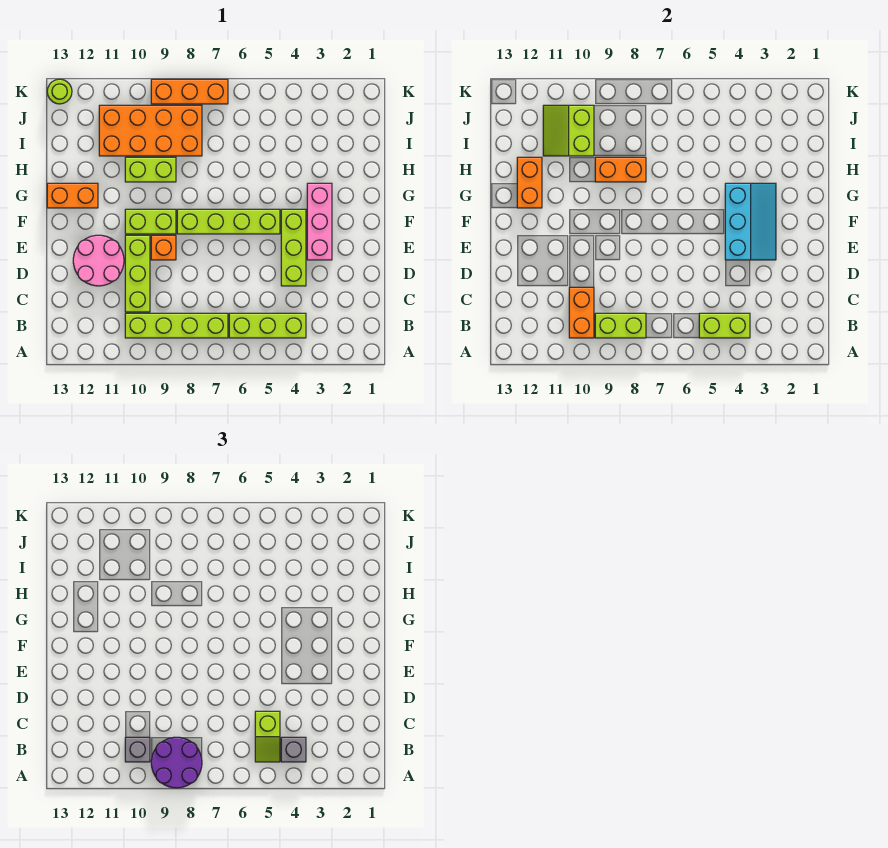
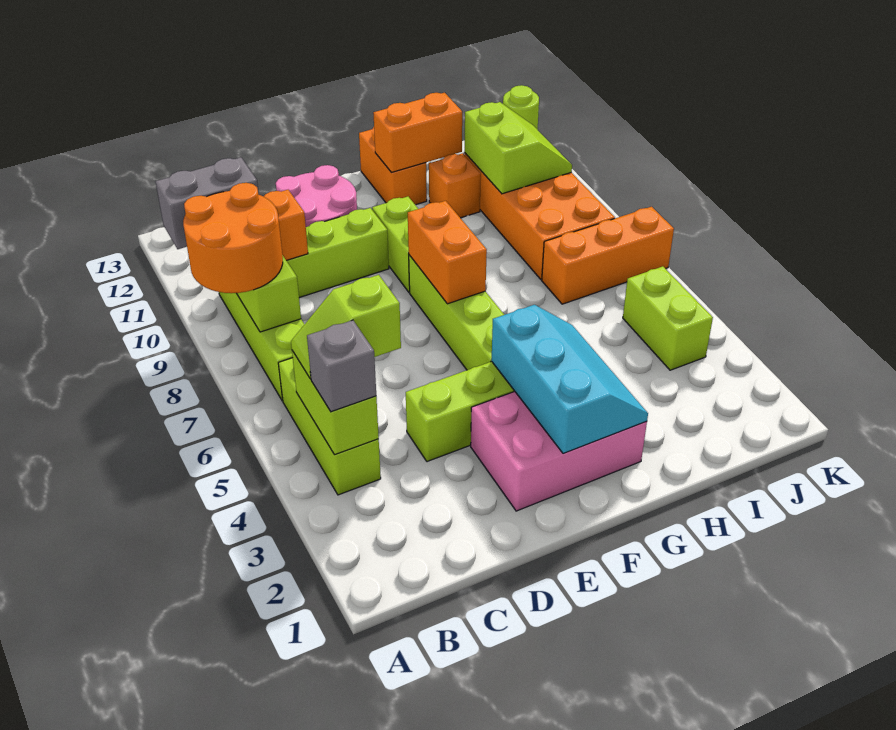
purple 2x2 round brick [151,737,202,788] -> orange 2x2 round brick [183,183,283,293]
grey 1x1 brick [125,737,150,762] -> grey 1x2 brick [156,157,259,249]
pink 1x3 brick [307,183,332,260] -> pink 2x3 brick [471,392,647,511]
cyan 2x3 slope [725,183,776,260] -> cyan 2x3 slope turned to [492,305,648,453]
orange 1x1 brick [151,235,176,260] -> orange 1x1 brick moved to [429,153,481,218]
orange 1x2 brick [595,157,646,182] -> orange 1x2 brick moved to [408,201,487,304]
lime 1x2 brick [125,157,176,182] -> lime 1x2 brick moved to [623,266,713,370]
lime 2x2 slope [543,105,594,156] -> lime 2x2 slope turned to [465,102,572,194]
orange 1x3 brick [151,79,228,104] -> orange 1x3 brick turned to [542,207,674,304]

